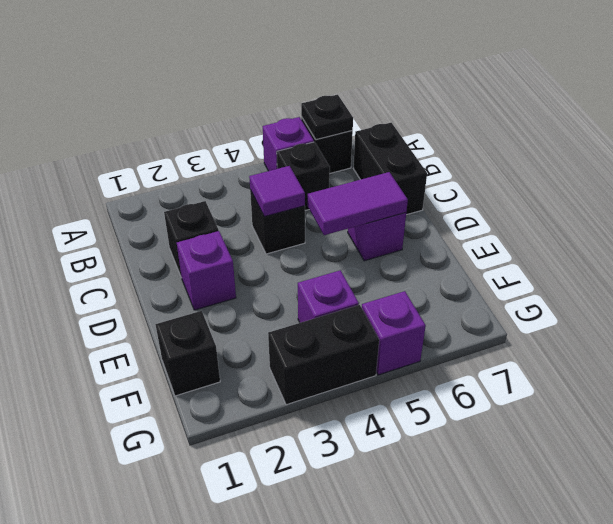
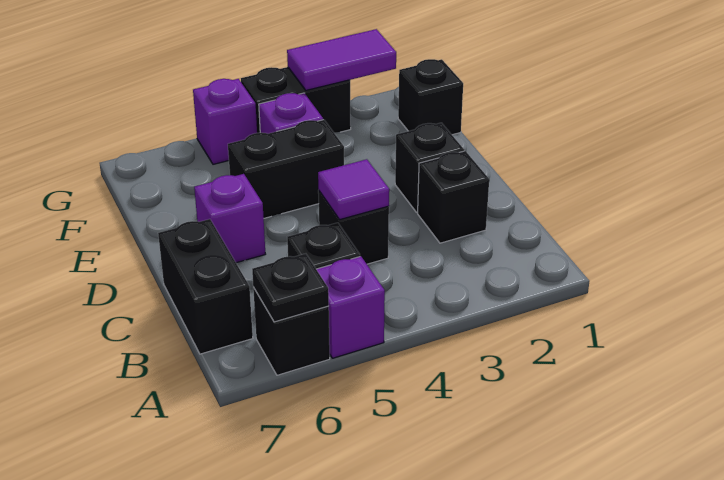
purple 1x1 brick [177,231,236,310] -> black 1x1 brick [395,123,464,212]
purple 1x2 tile [308,172,408,235] -> purple 1x2 tile moved to [287,29,396,90]
none -> black 1x2 brick [228,120,344,218]

